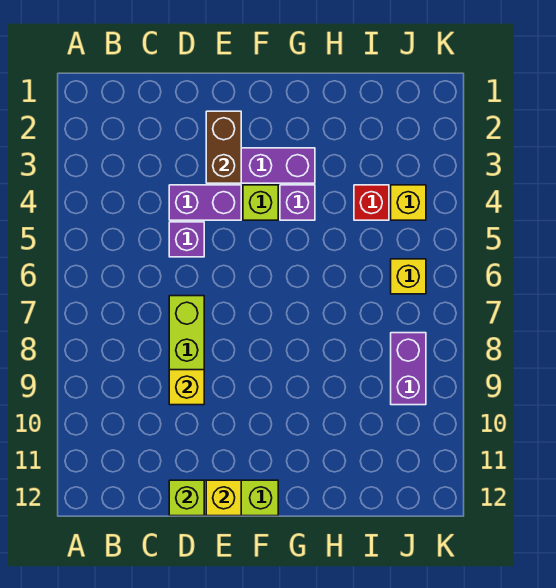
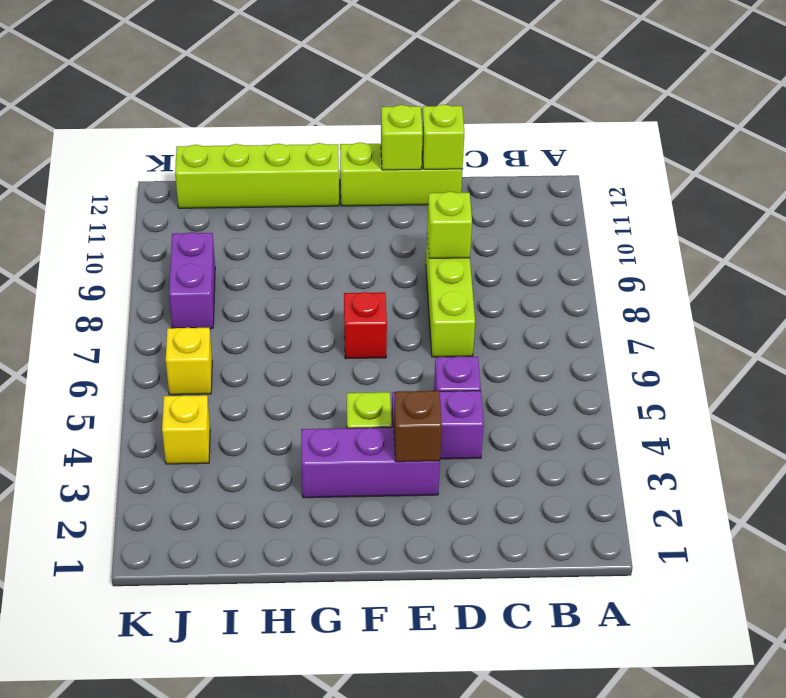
yellow 1x1 brick [169,370,204,405] -> lime 1x1 brick [427,192,472,258]
brown 1x2 brick [206,111,241,183] -> brown 1x1 brick [394,391,442,462]
yellow 1x1 brick [206,480,241,516] -> lime 1x1 brick [381,105,423,170]
purple 1x1 brick [280,185,315,220] -> none
none -> lime 1x4 brick [175,143,339,208]
red 1x1 brick [354,185,389,220] -> red 1x1 brick moved to [344,292,387,359]

